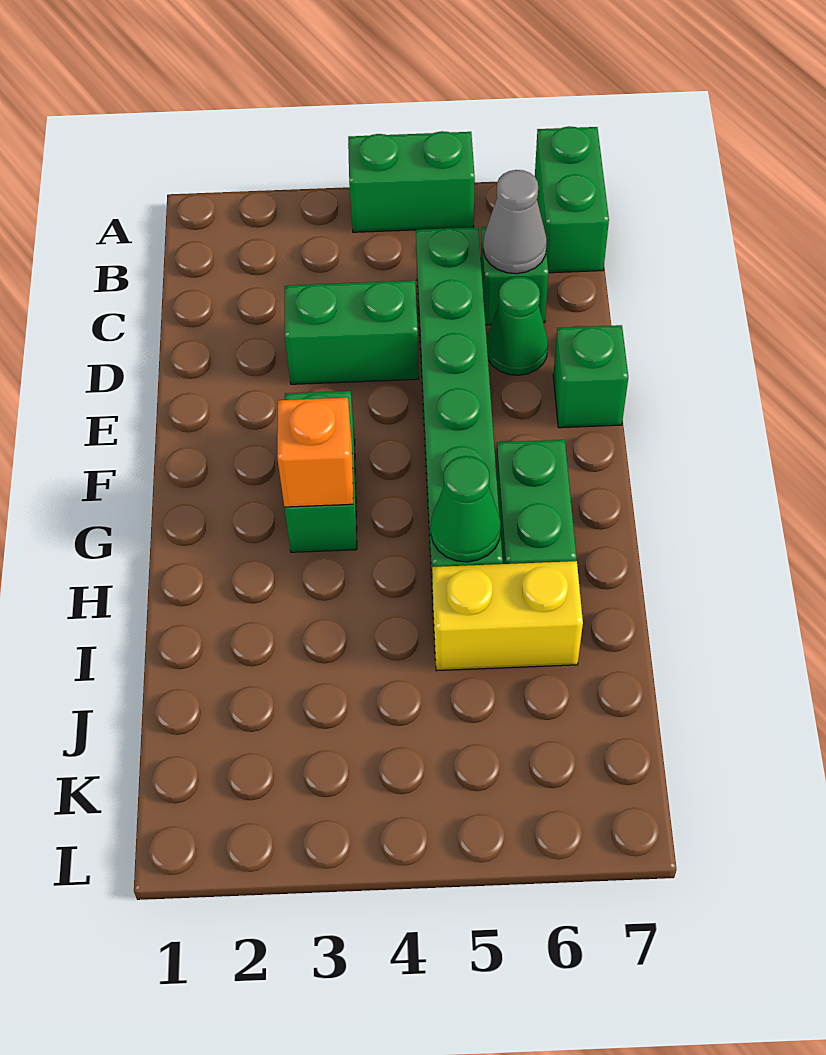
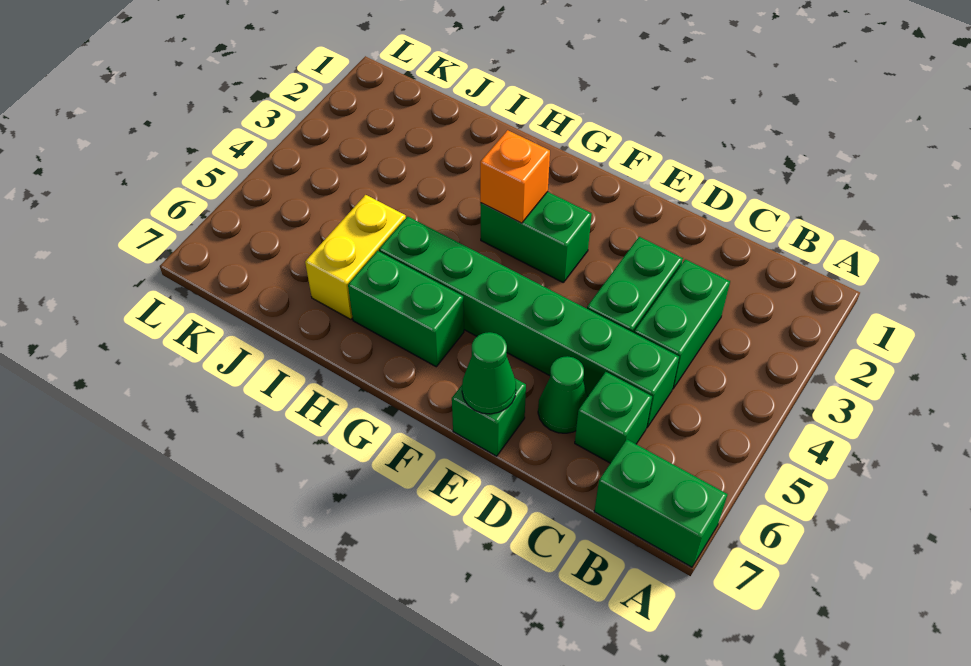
green 1x2 brick [348,131,475,232] -> green 1x2 brick moved to [634,259,730,389]
grey 1x1 cone [483,170,547,274] -> none
green 1x1 cone [431,456,501,562] -> green 1x1 cone moved to [462,332,516,414]

